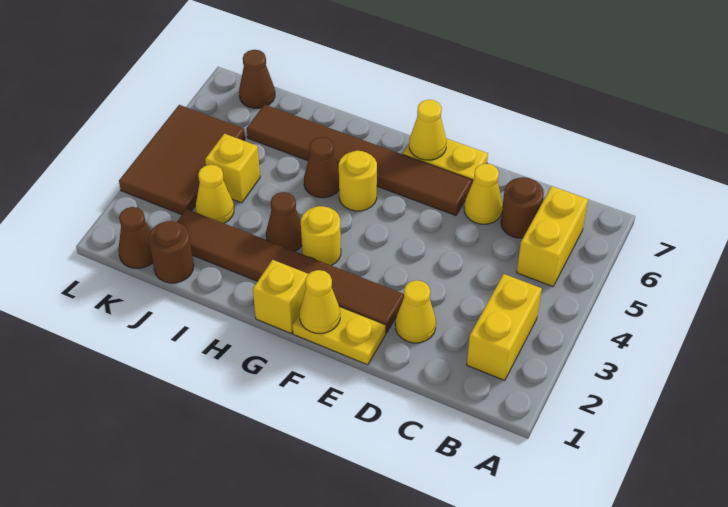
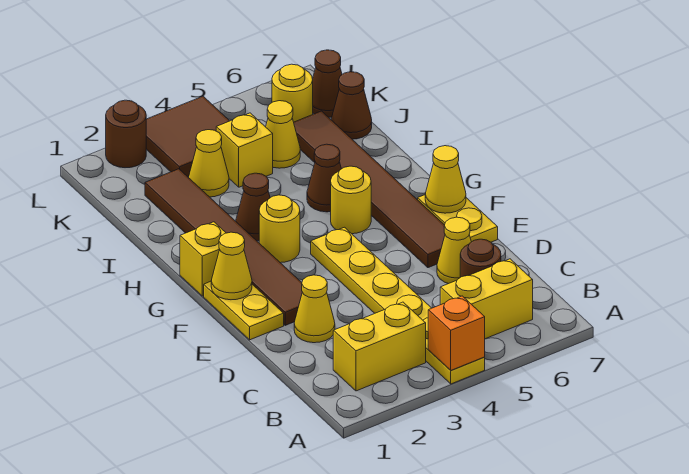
none -> yellow 1x6 plate [311,227,485,384]
none -> orange 1x1 brick [428,296,485,370]
brown 1x1 round brick [149,221,194,283] -> brown 1x1 round brick moved to [106,100,146,168]
none -> yellow 1x1 cone [266,101,300,168]
brown 1x1 cone [118,207,153,268] -> brown 1x1 cone moved to [331,72,372,139]
brown 2x3 tile [119,105,245,215] -> brown 2x2 tile [146,96,229,177]
none -> yellow 1x1 round brick [272,64,313,122]

